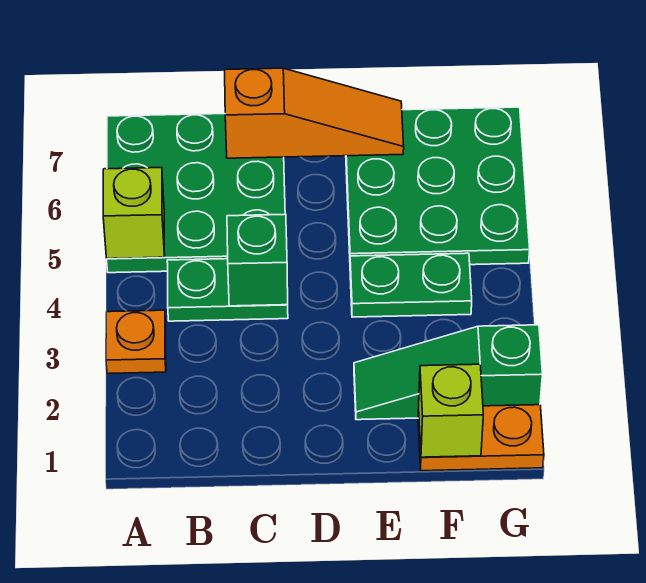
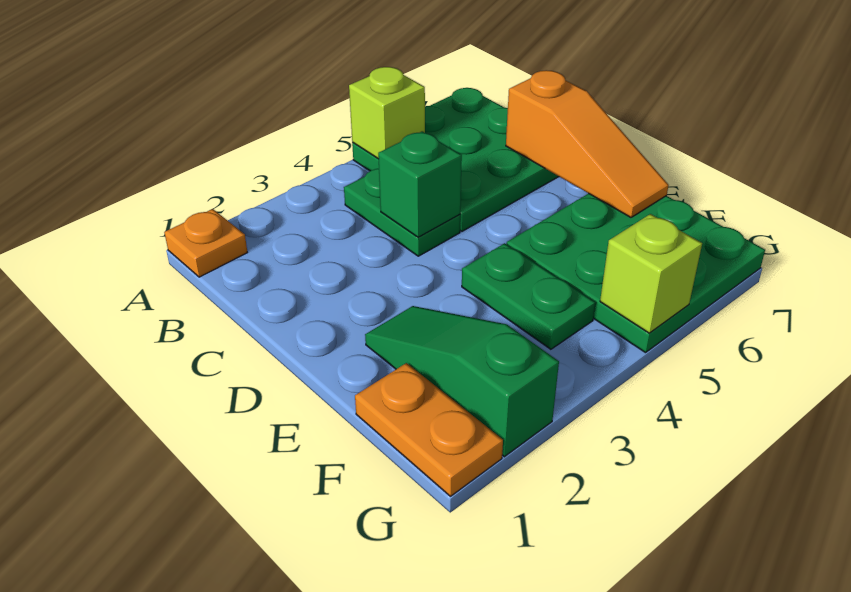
orange 1x1 plate [106,310,166,374] -> orange 1x1 plate moved to [164,209,248,277]
lime 1x1 brick [419,364,483,457] -> lime 1x1 brick moved to [600,214,702,333]

